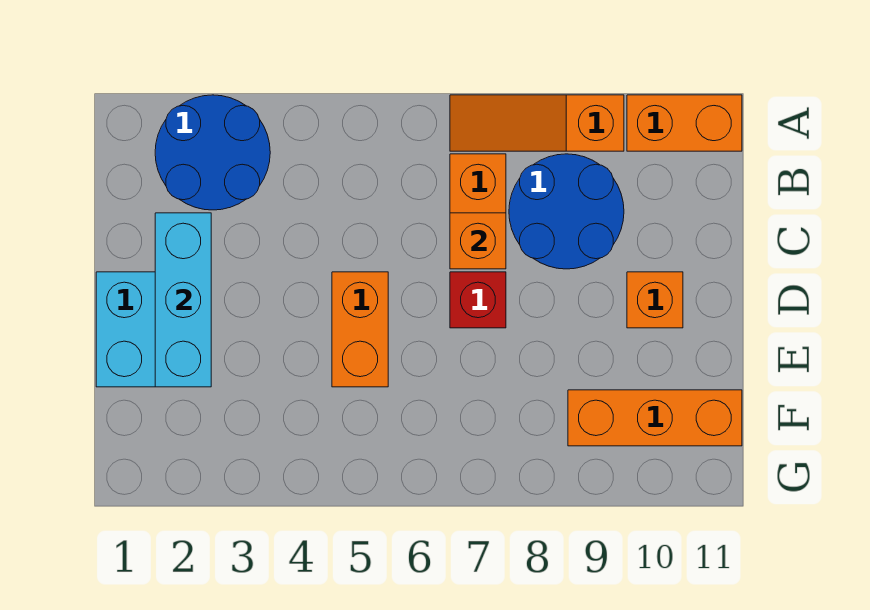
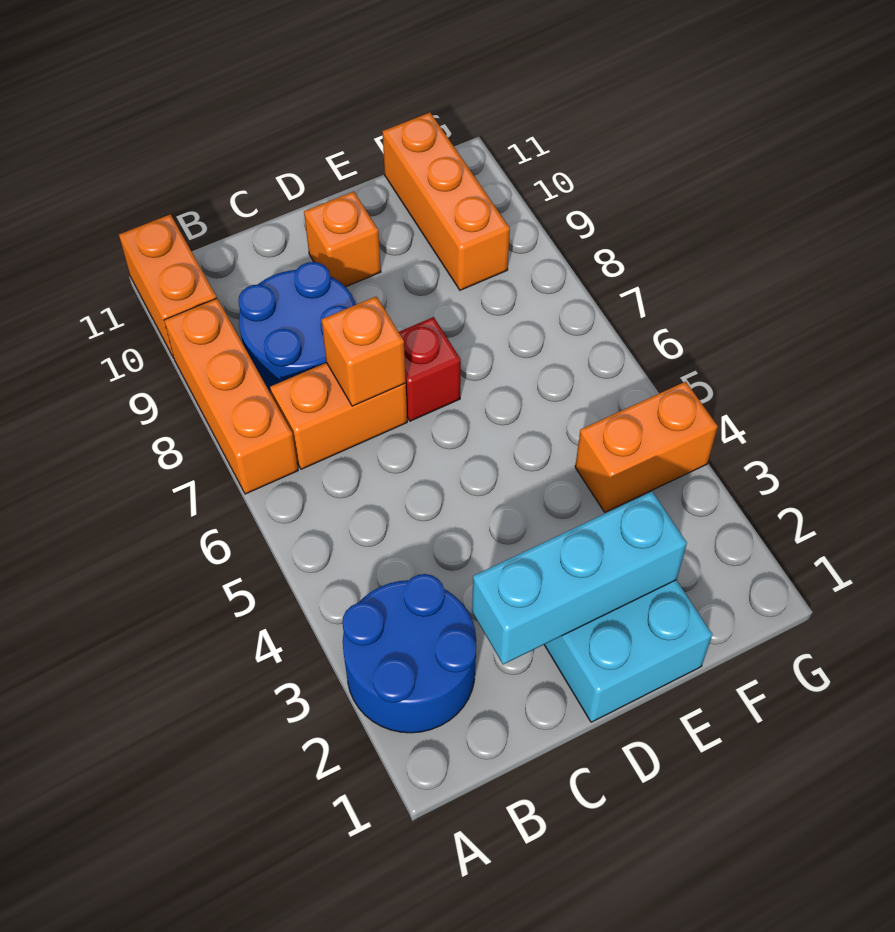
orange 1x3 slope [450,95,624,151] -> orange 1x3 brick [164,298,298,494]
orange 1x2 brick [332,272,388,387] -> orange 1x2 brick moved to [575,382,718,512]

